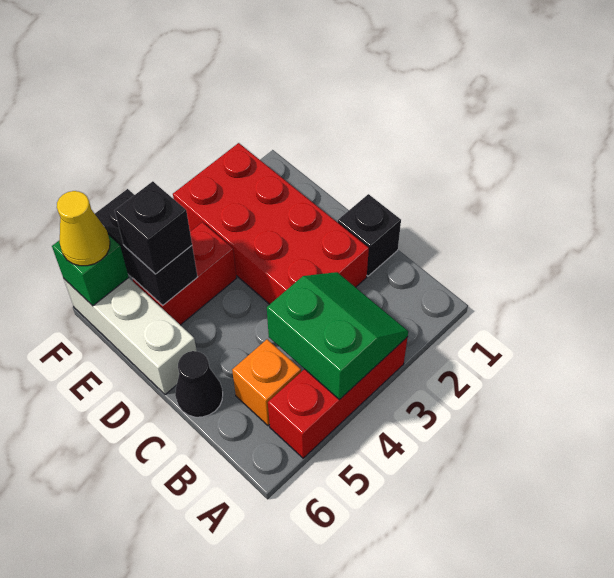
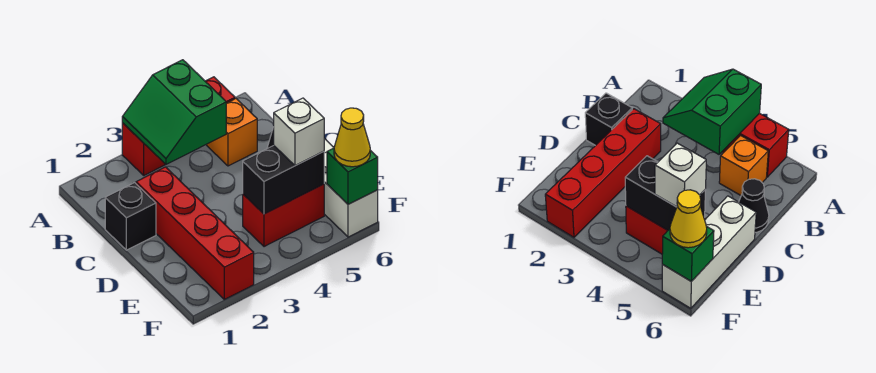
red 2x4 brick [173,143,369,304] -> red 1x4 brick [136,167,254,299]
black 1x2 brick [95,189,198,305] -> black 1x2 brick turned to [243,146,324,214]
black 1x1 brick [115,181,192,274] -> white 1x1 brick [274,98,324,166]

